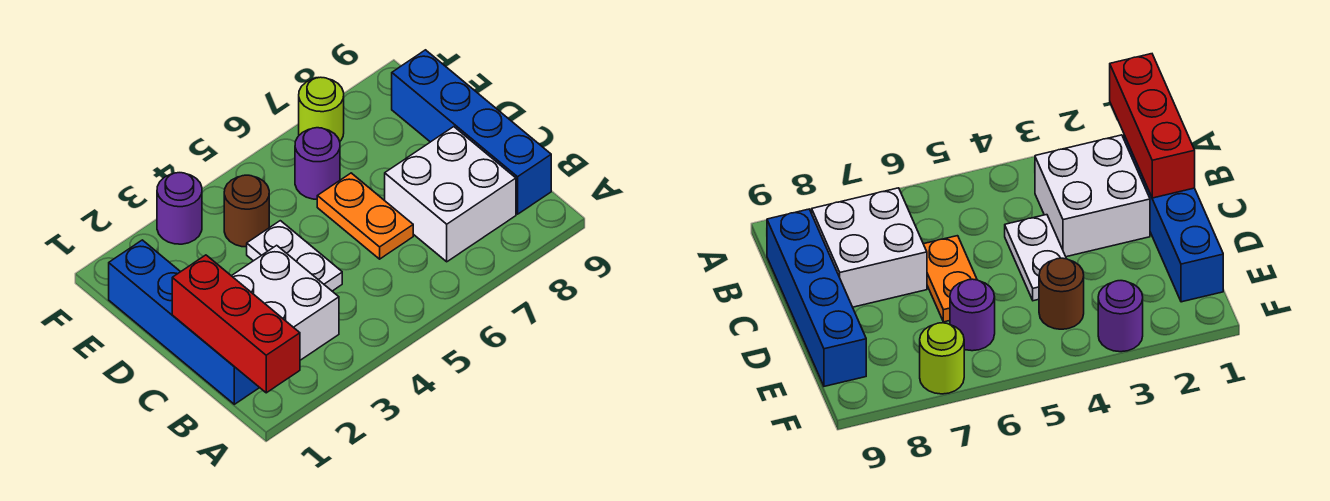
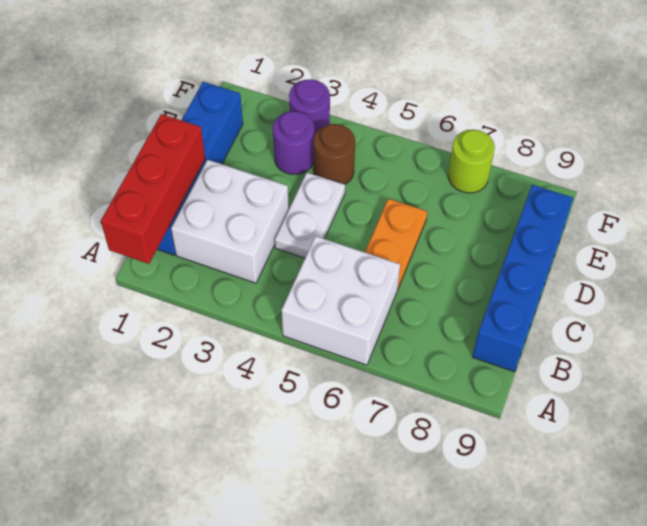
white 2x2 brick [385,127,516,262] -> white 2x2 brick moved to [281,236,400,365]
purple 1x1 round brick [295,128,340,199] -> purple 1x1 round brick moved to [273,111,314,174]

